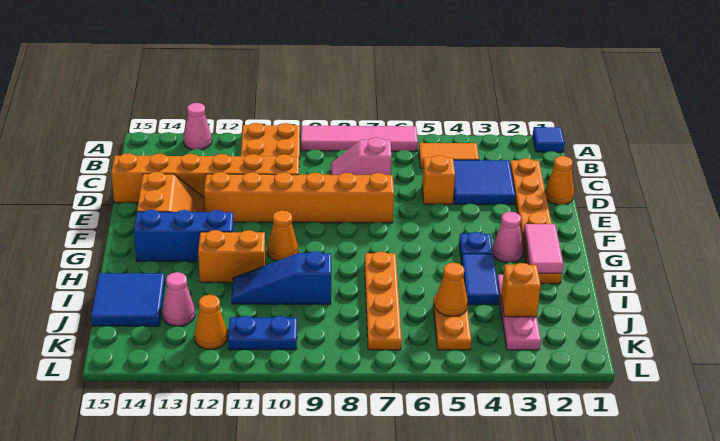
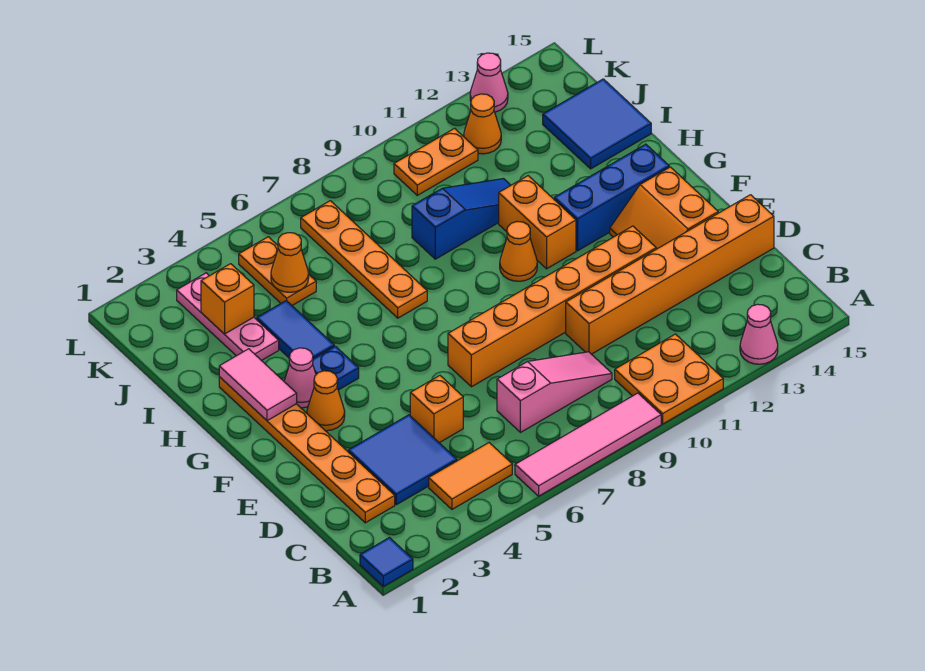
pink 1x2 slope [331,137,391,175] -> pink 1x3 slope [497,352,612,433]
orange 1x1 cone [545,156,574,205] -> orange 1x1 cone moved to [307,371,345,431]
orange 1x2 brick [198,230,265,283] -> orange 1x2 brick turned to [499,176,576,269]
pink 1x1 cone [162,272,195,326] -> pink 1x1 cone moved to [470,53,508,112]
blue 1x2 plate [228,316,297,350] -> orange 1x2 plate [394,128,478,195]

